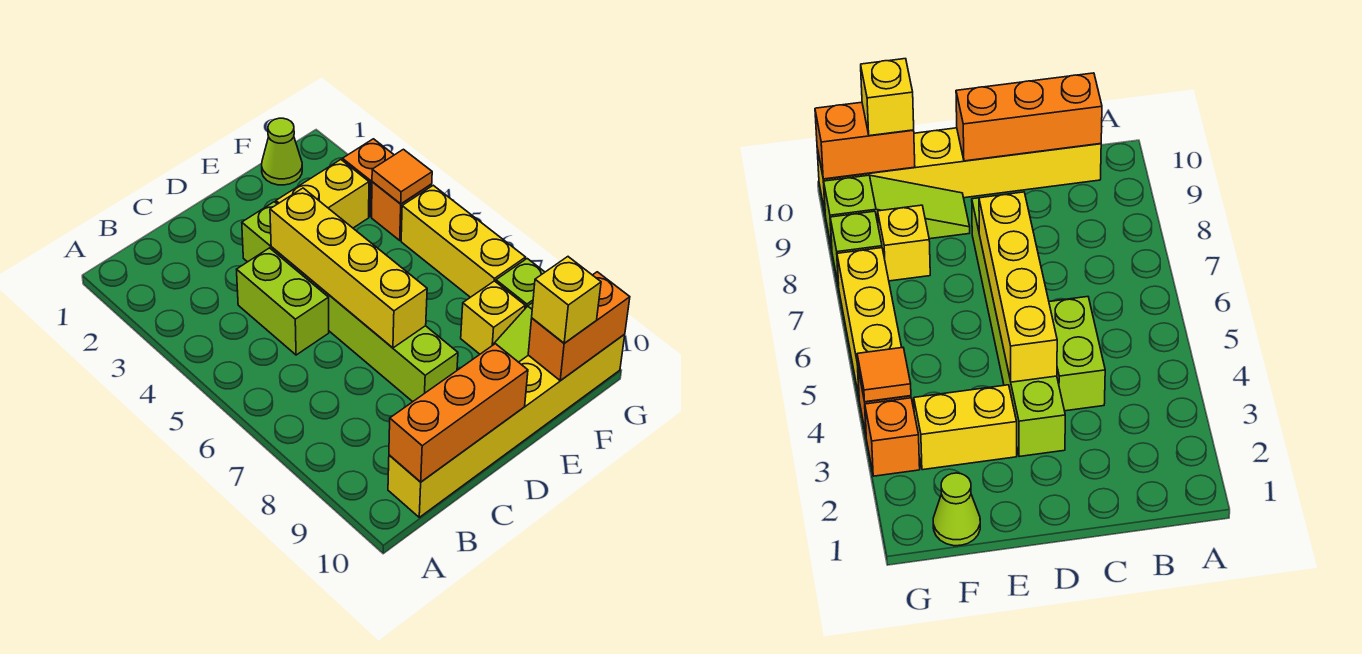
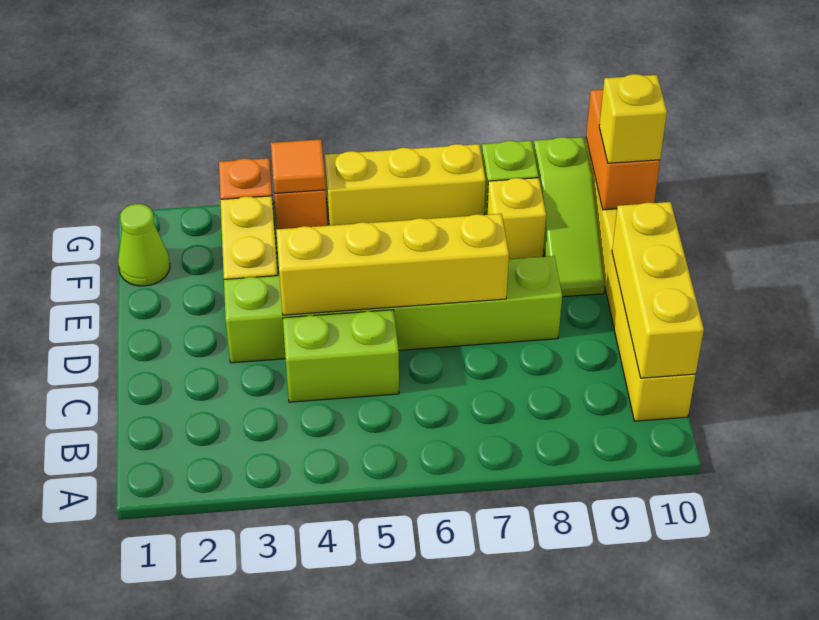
orange 1x3 brick [389,344,528,482] -> yellow 1x3 brick [612,202,704,378]

